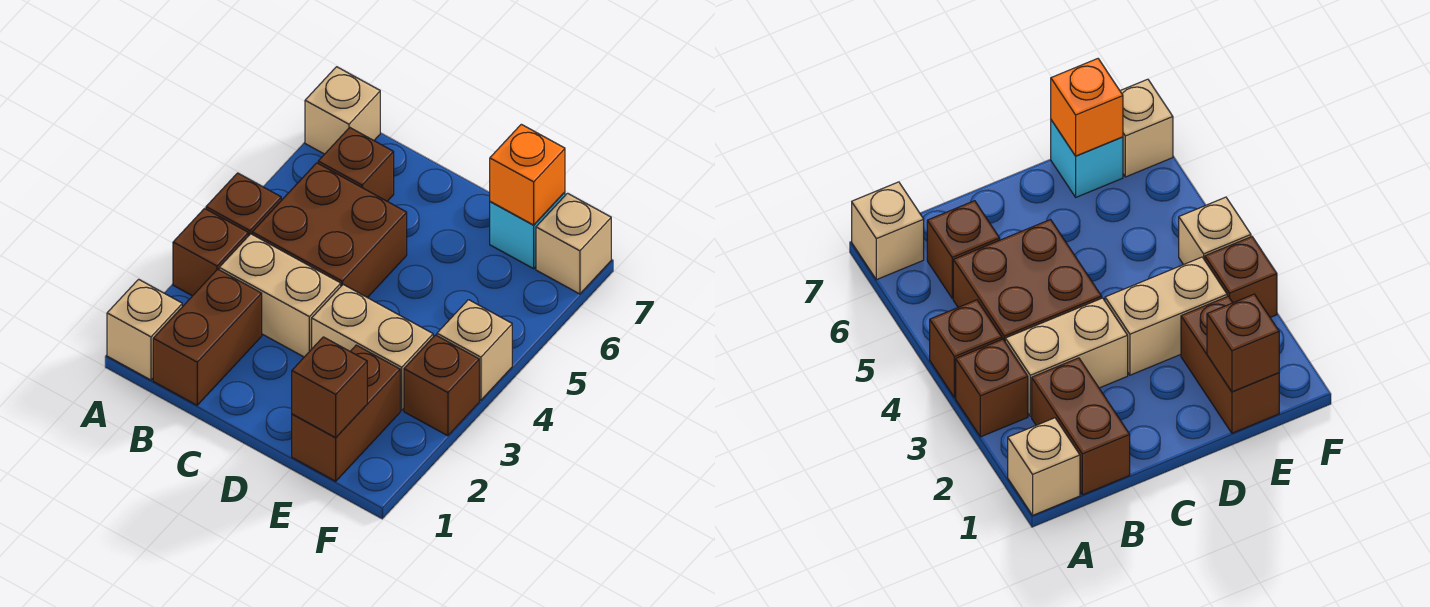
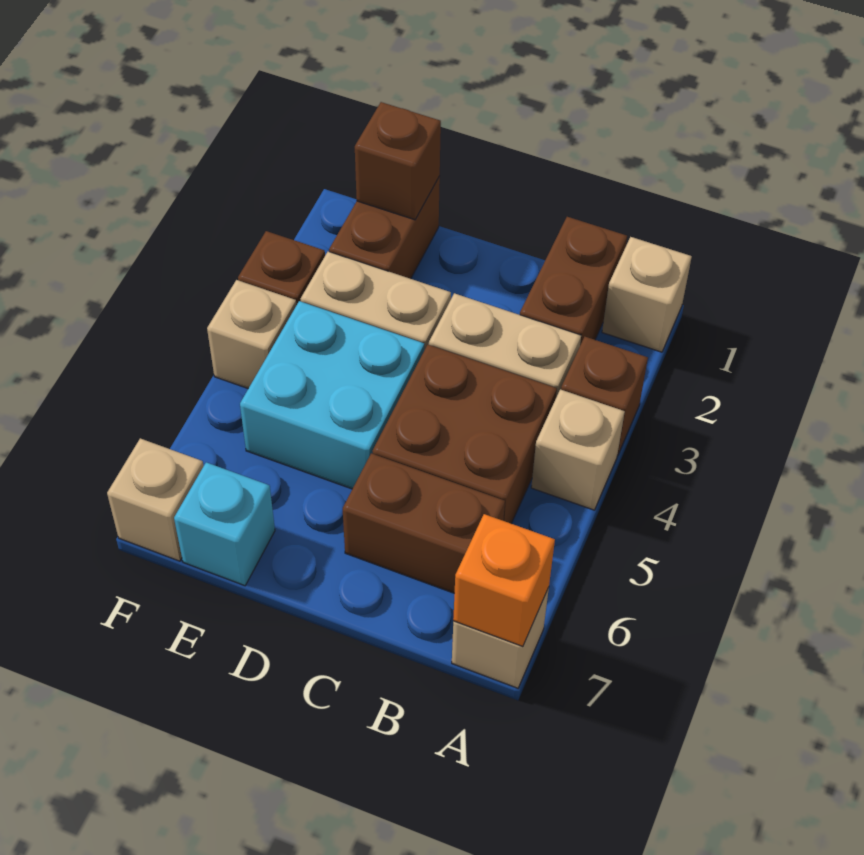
brown 1x1 brick [206,173,281,236] -> tan 1x1 brick [531,389,625,510]
brown 1x1 brick [318,128,394,201] -> brown 1x2 brick [343,453,505,593]
none -> cyan 2x2 brick [240,301,424,489]
orange 1x1 brick [490,124,565,225] -> orange 1x1 brick moved to [453,514,555,647]

